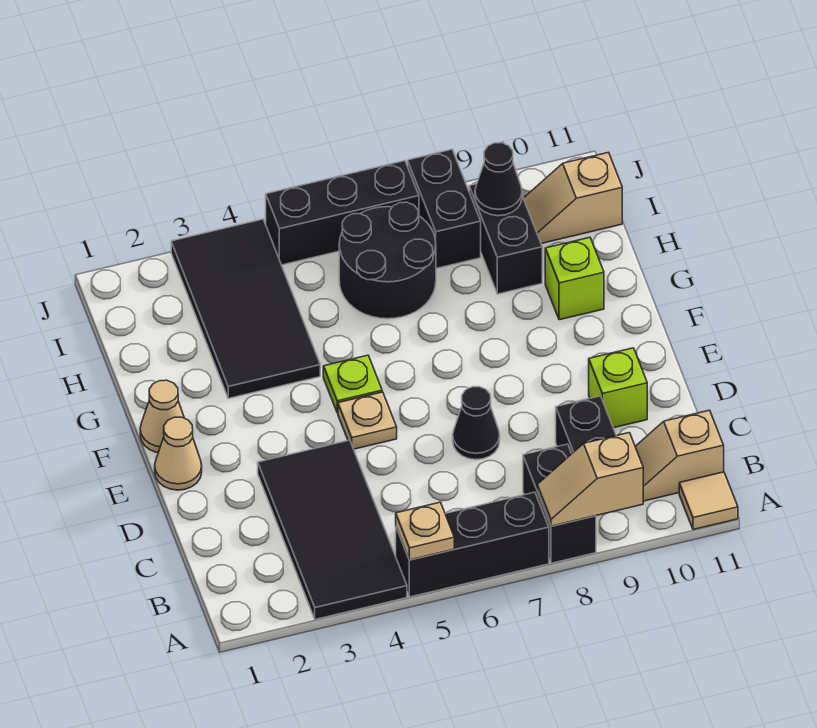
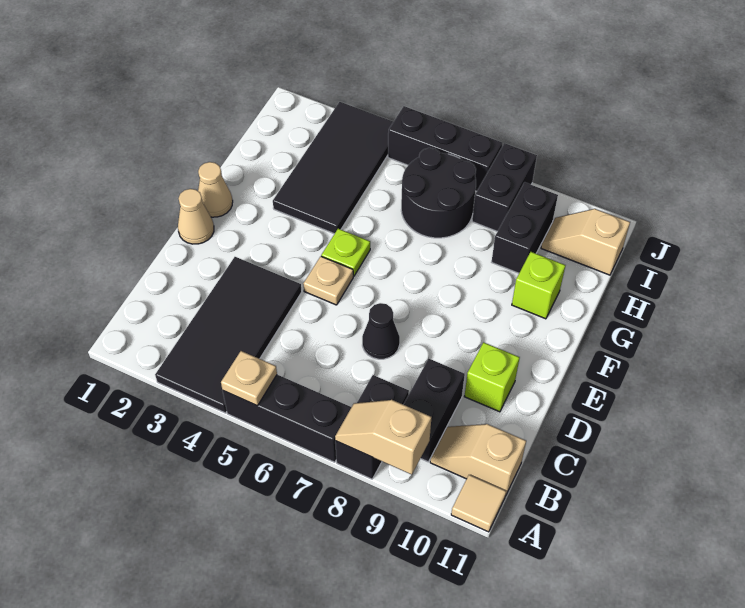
black 1x1 cone [475,143,522,216] -> none

